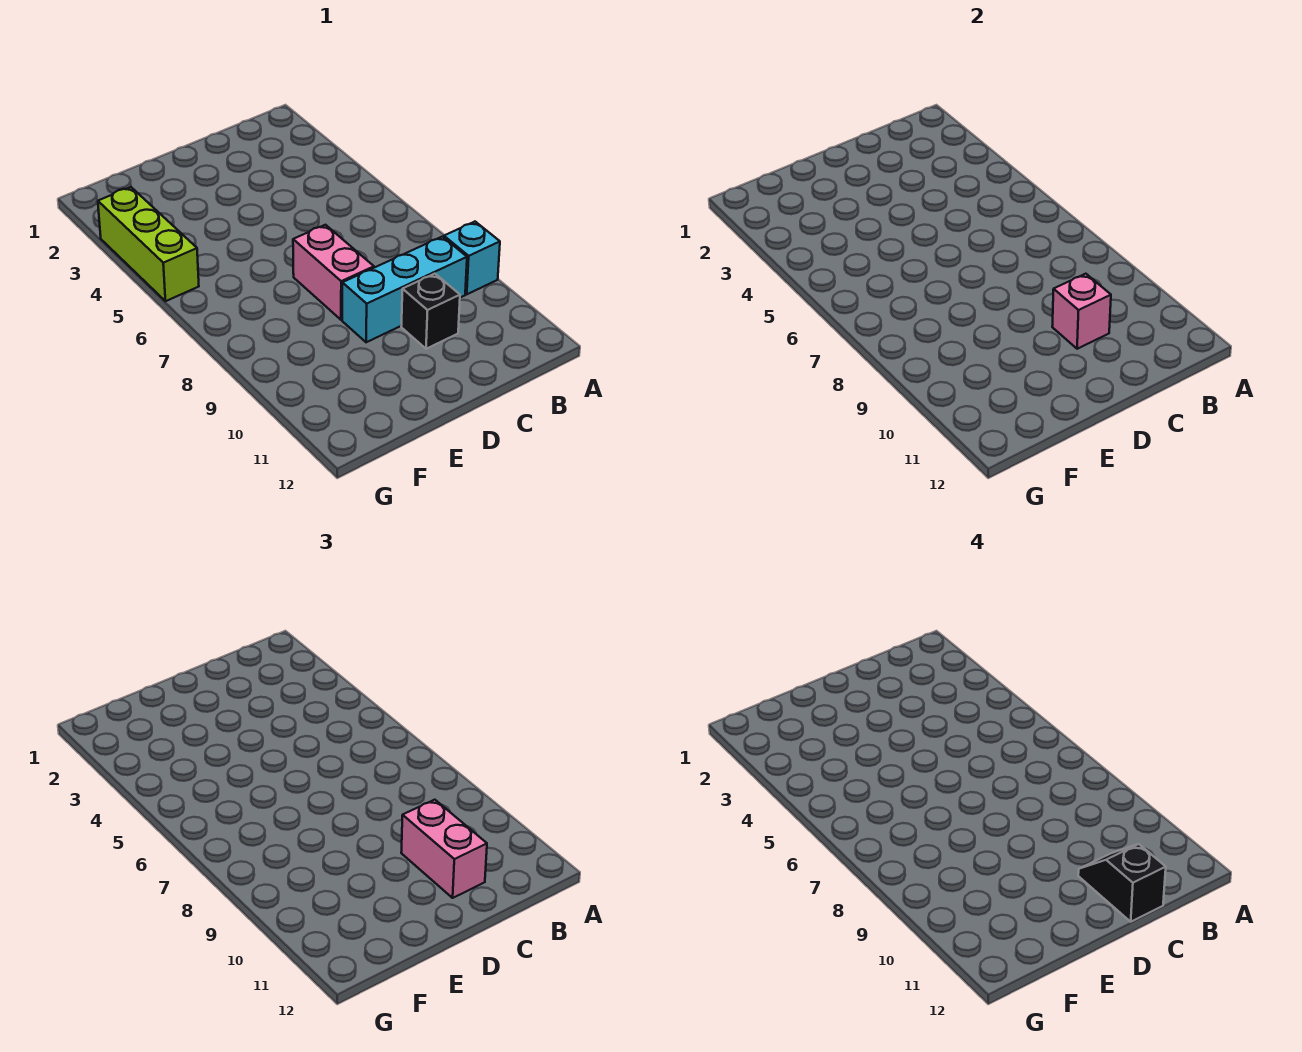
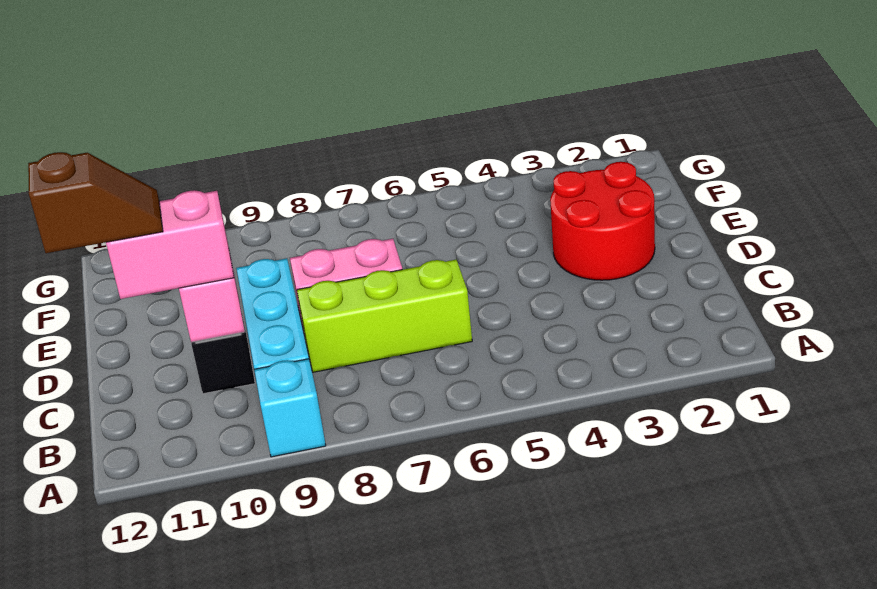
black 1x2 slope [1078,844,1166,922] -> brown 1x2 slope [28,152,163,253]
none -> red 2x2 round brick [550,162,655,280]
lime 1x3 brick [98,187,199,301] -> lime 1x3 brick moved to [297,259,472,372]

